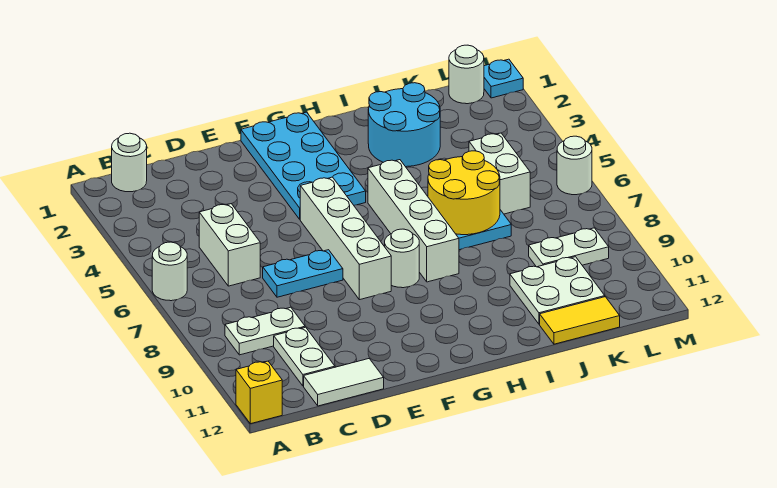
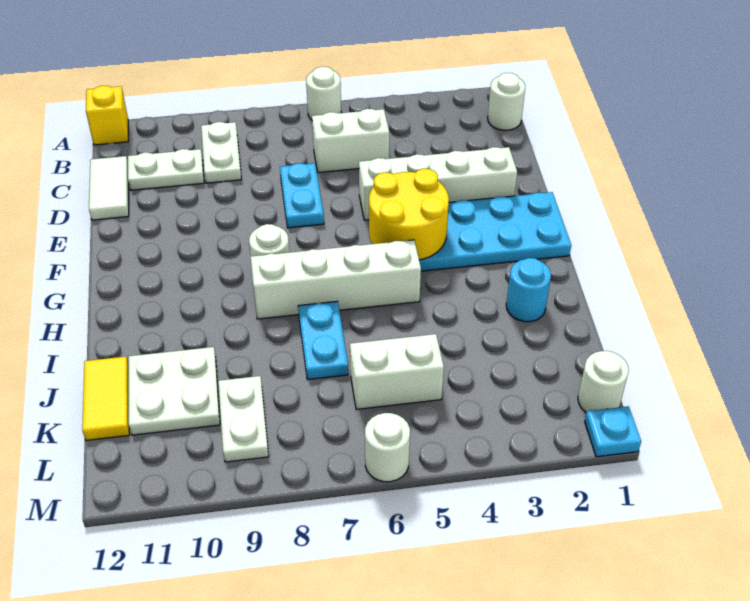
white 1x4 brick [300,177,391,300] -> white 1x4 brick moved to [359,147,517,220]
cyan 2x2 round brick [368,83,440,167] -> cyan 1x1 round brick [506,258,551,322]
yellow 2x2 round brick [428,151,500,235] -> yellow 2x2 round brick moved to [369,169,449,260]

